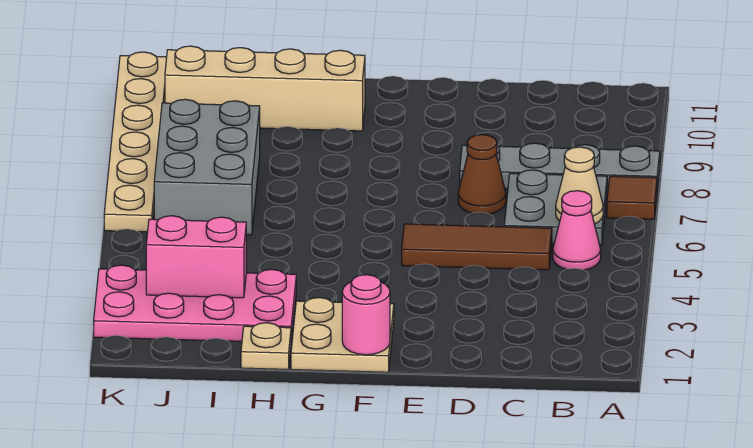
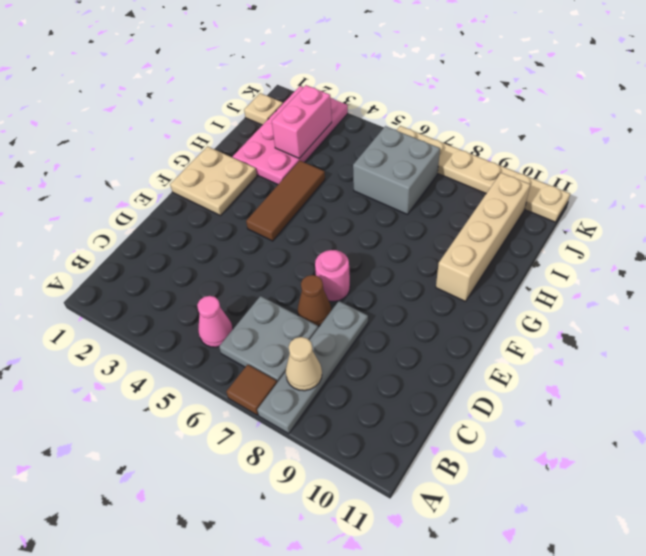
tan 1x1 cone [556,147,603,224] -> tan 1x1 cone moved to [286,337,322,391]
brown 1x3 tile [402,224,552,270] -> brown 1x3 tile moved to [246,161,325,241]
pink 1x1 round brick [342,275,390,355] -> pink 1x1 round brick moved to [315,250,350,301]
tan 1x1 plate [241,323,291,369] -> tan 1x1 plate moved to [244,93,283,125]
grey 2x3 brick [154,99,260,235] -> grey 2x2 brick [353,126,440,214]

